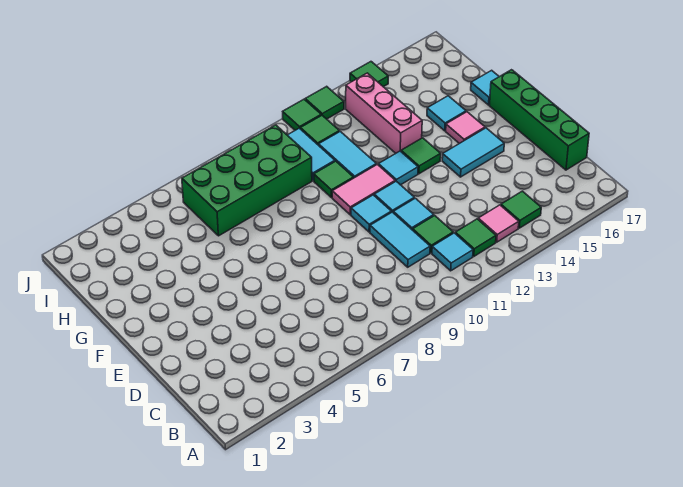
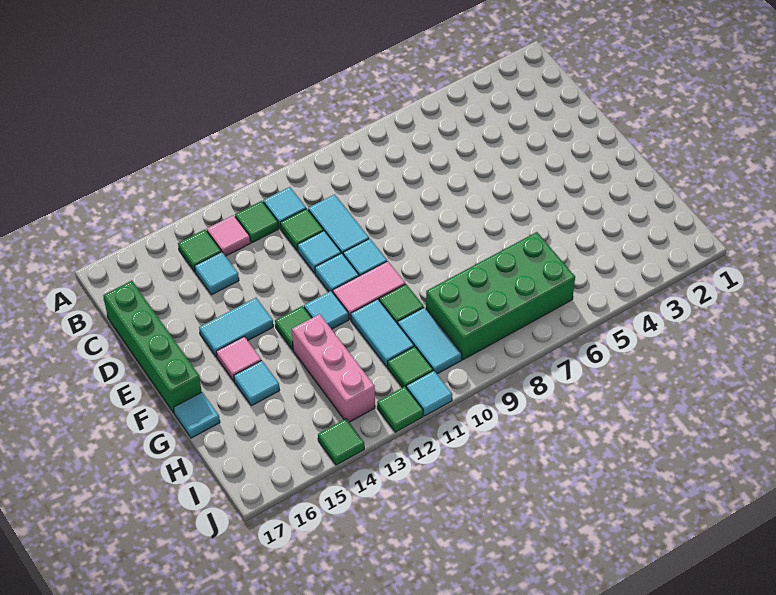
none -> cyan 1x1 tile [195,252,239,295]
green 1x1 tile [283,99,321,130] -> cyan 1x1 tile [406,371,452,416]

